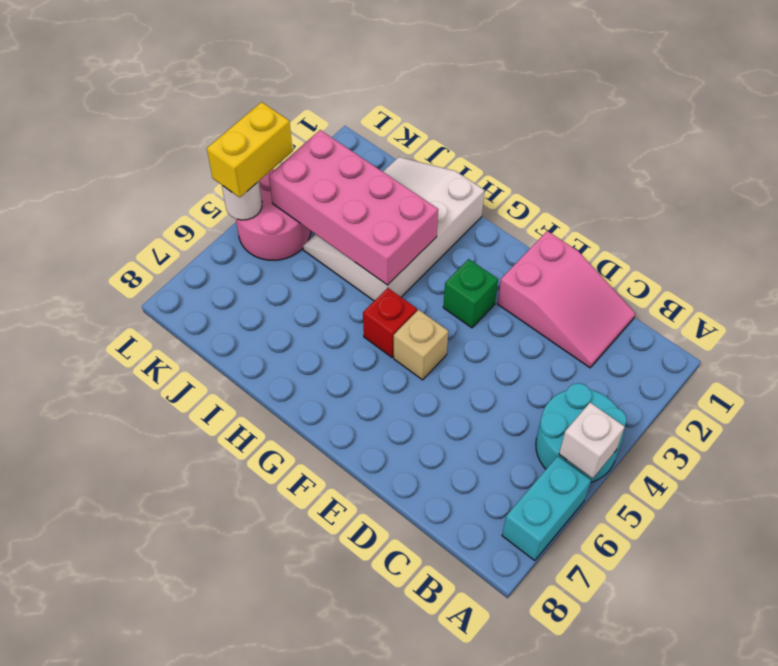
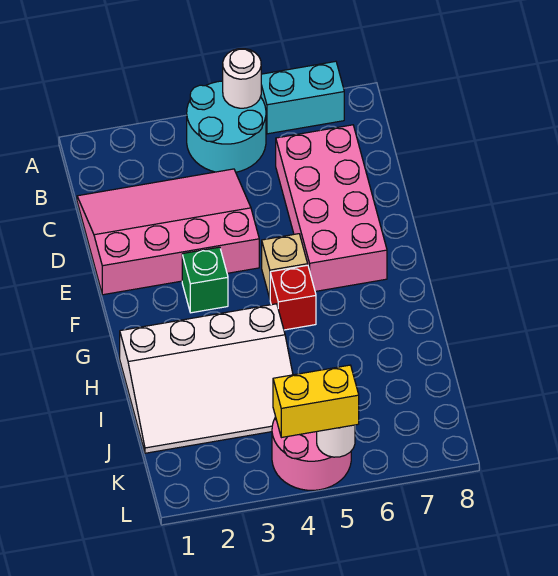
white 1x1 brick [559,403,625,478] -> white 1x1 round brick [223,49,261,108]
pink 2x3 slope [498,231,636,368] -> pink 3x4 slope [77,169,259,295]
pink 2x4 brick [269,130,438,285] -> pink 2x4 brick moved to [276,125,387,291]

